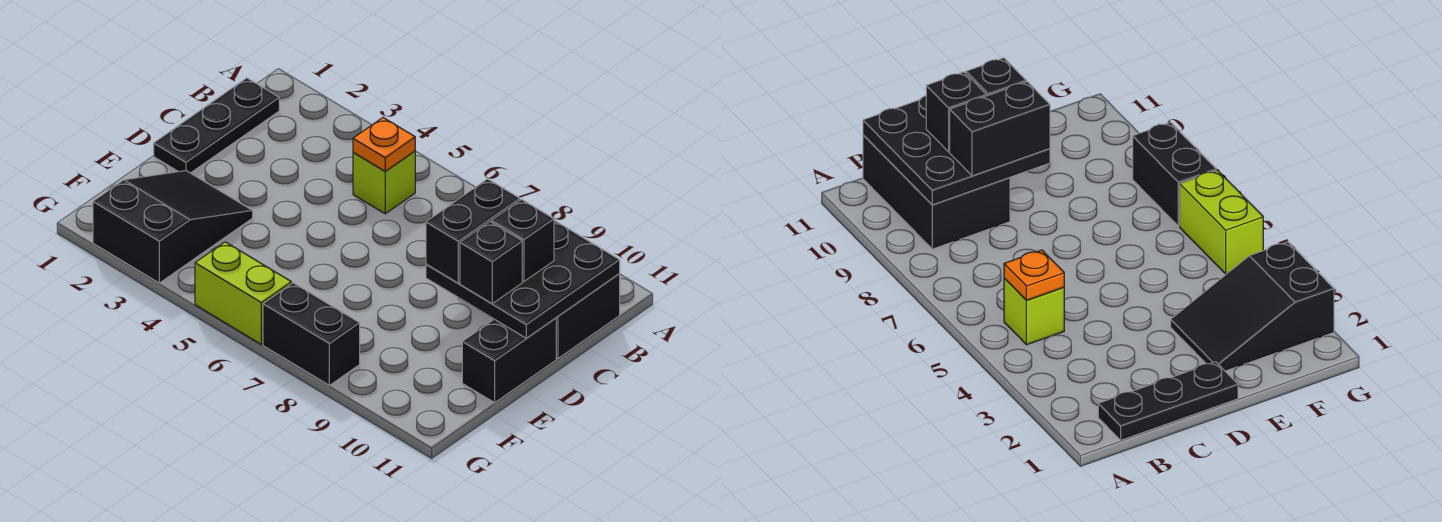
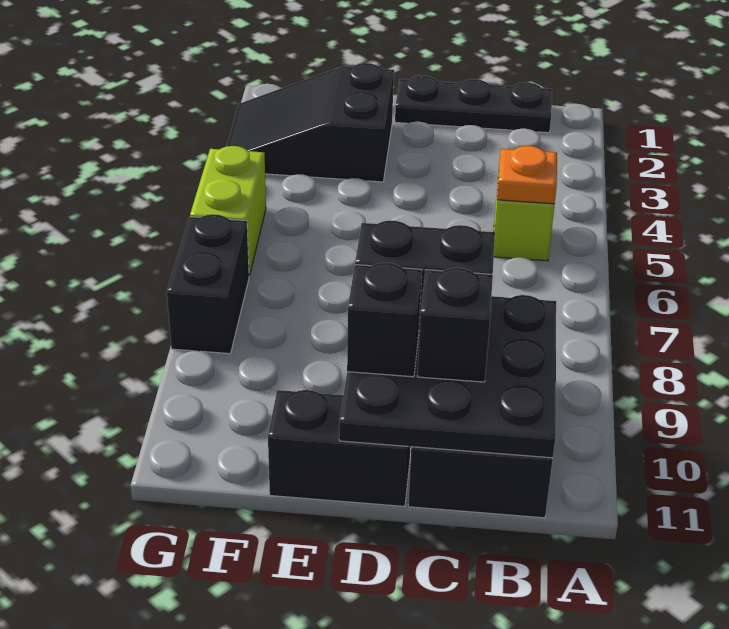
black 2x3 slope [93,171,253,283] -> black 2x3 slope turned to [227,63,394,182]

